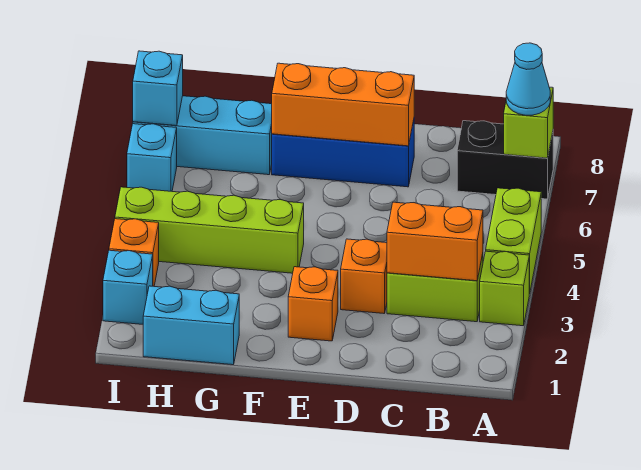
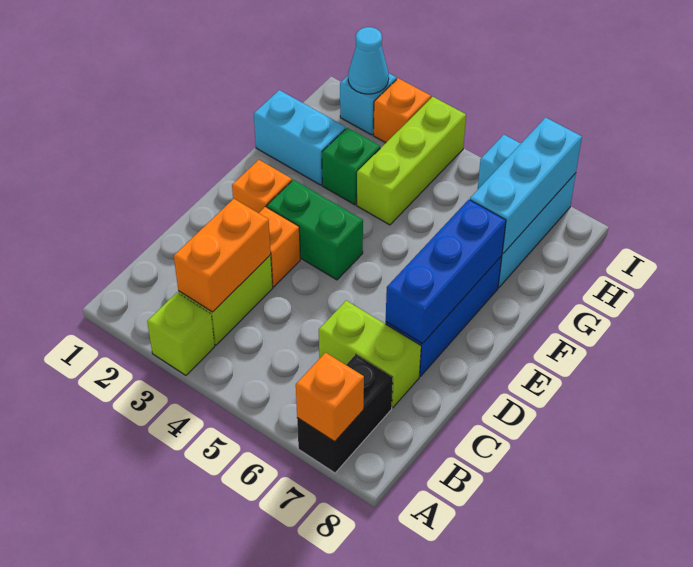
lime 1x2 brick [486,188,541,294] -> lime 1x2 brick moved to [319,301,421,408]
lime 1x1 brick [504,87,553,158] -> orange 1x1 brick [296,353,364,442]
cyan 1x1 cone [506,43,550,115] -> cyan 1x1 cone moved to [348,27,389,94]
orange 1x3 brick [272,63,414,146] -> blue 1x3 brick [386,200,506,344]
none -> green 1x2 brick [267,180,363,280]
lime 1x4 brick [115,187,304,273] -> lime 1x3 brick [357,97,466,225]
cyan 1x2 brick [143,286,239,365] -> cyan 1x2 brick turned to [254,90,345,185]
none -> green 1x1 brick [322,128,380,205]
cyan 1x1 brick [133,51,183,126] -> cyan 1x3 brick [470,117,582,254]

